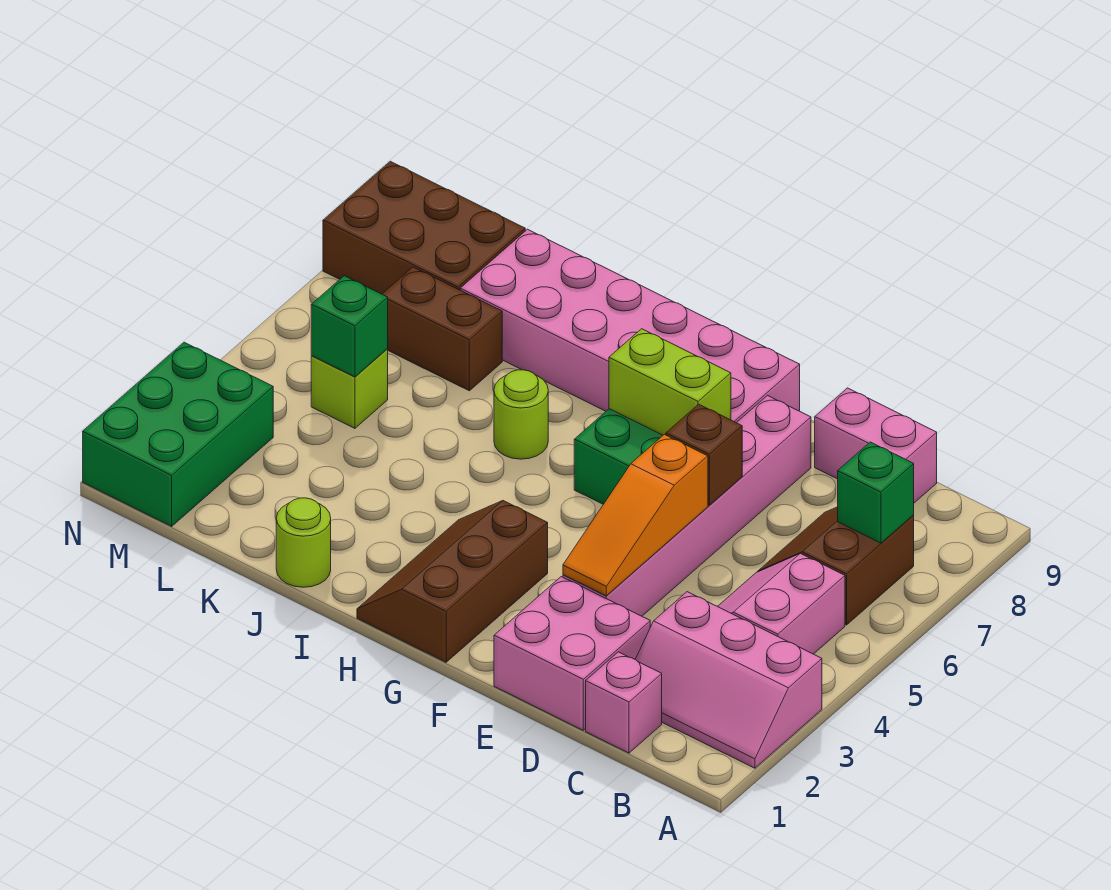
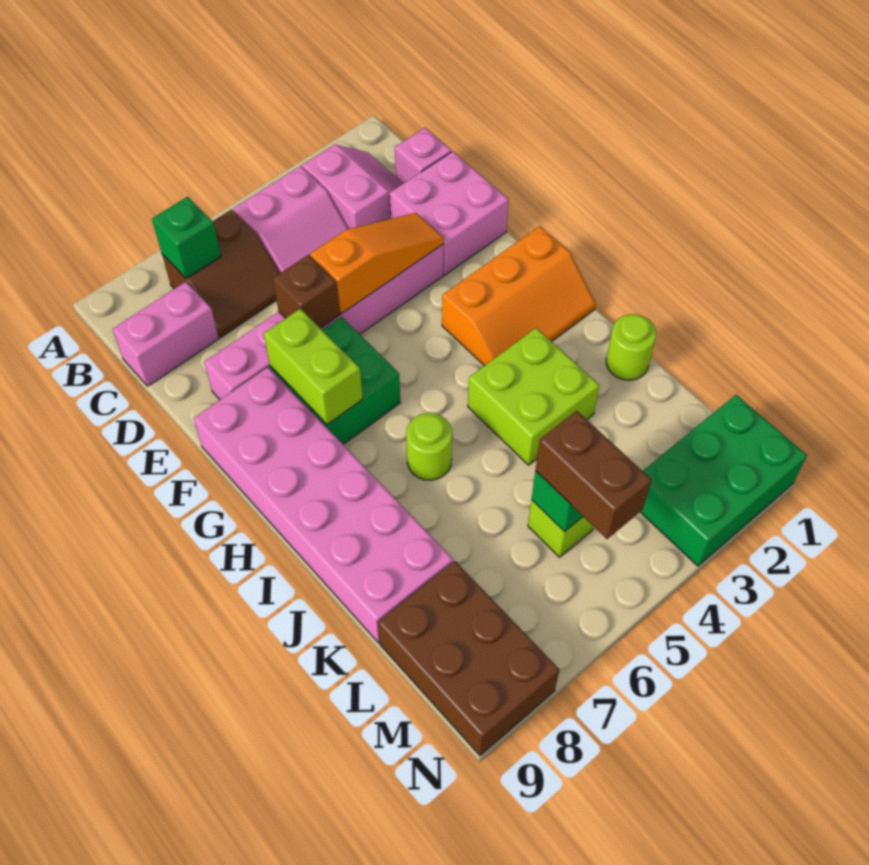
pink 2x3 slope [635,592,822,768] -> pink 2x2 slope [302,144,403,229]
pink 1x2 brick [815,388,937,503] -> pink 1x2 brick turned to [112,282,219,386]
brown 2x3 slope [357,501,548,662] -> orange 2x3 slope [442,226,596,366]
none -> lime 2x2 brick [468,328,600,465]
brown 1x2 brick [382,267,502,391] -> brown 1x2 brick moved to [536,411,652,539]

